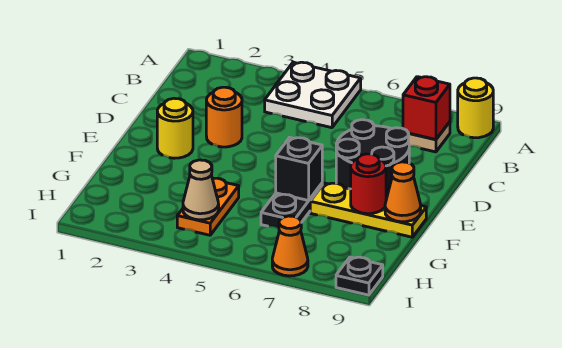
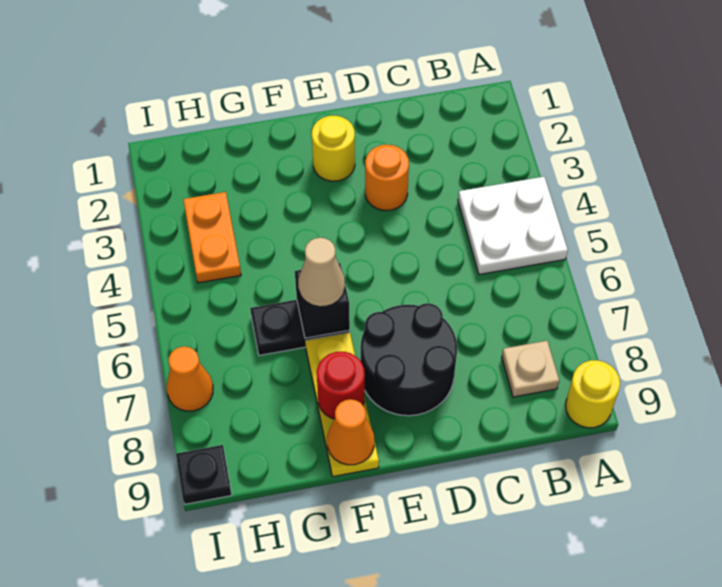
red 1x1 brick [403,77,450,139] -> none
orange 1x2 plate [177,178,239,235] -> orange 1x2 plate turned to [183,192,241,283]
tan 1x1 cone [183,160,219,220] -> tan 1x1 cone moved to [298,238,345,307]

